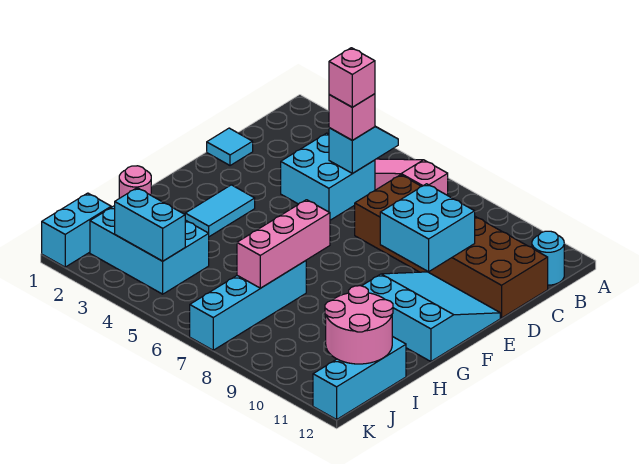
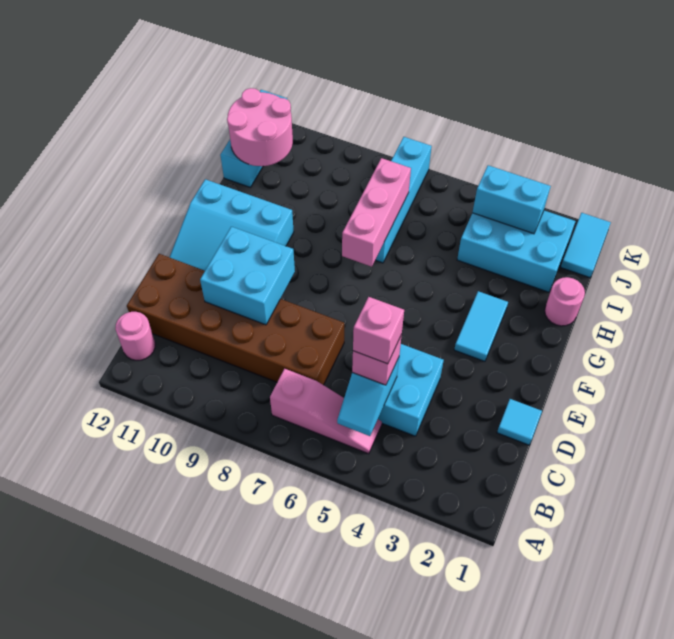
cyan 1x1 round brick [532,231,564,285] -> pink 1x1 round brick [115,312,155,360]
cyan 1x2 brick [42,193,111,267] -> cyan 1x2 tile [561,213,611,278]

